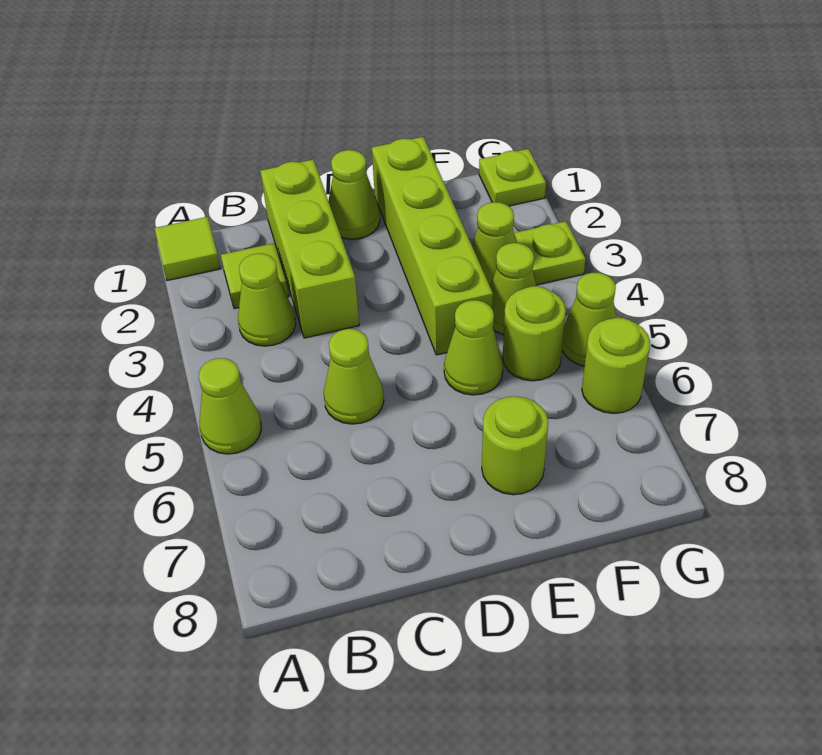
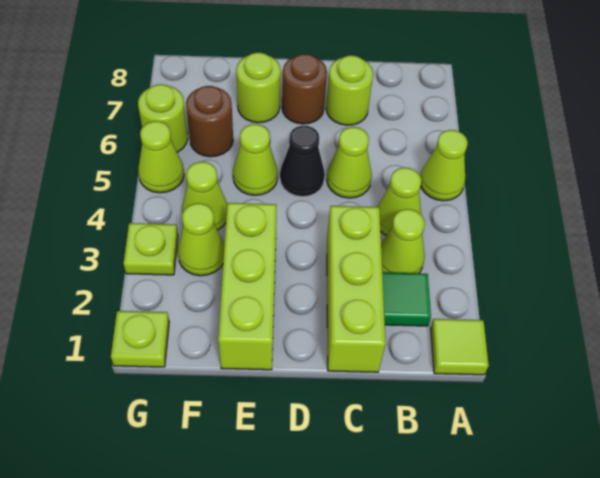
lime 1x1 tile [221,243,288,309] -> green 1x1 tile [382,273,431,326]
lime 1x1 cone [328,150,380,239] -> lime 1x1 cone moved to [377,168,421,235]
none -> black 1x1 cone [280,126,325,197]
none -> brown 1x1 round brick [282,54,327,124]
lime 1x4 brick [372,137,493,355] -> lime 1x3 brick [218,203,276,370]
lime 1x1 round brick [503,286,566,381] -> lime 1x1 round brick moved to [326,55,373,125]
none -> brown 1x1 round brick [186,86,233,157]

